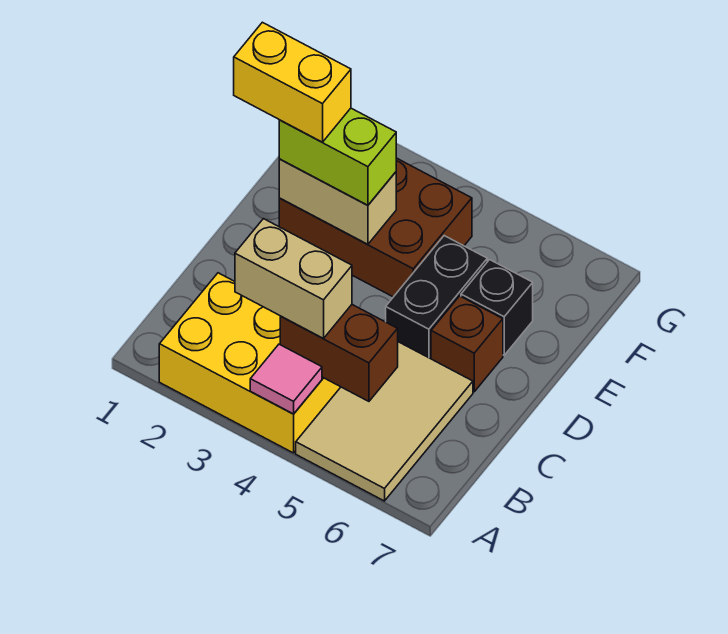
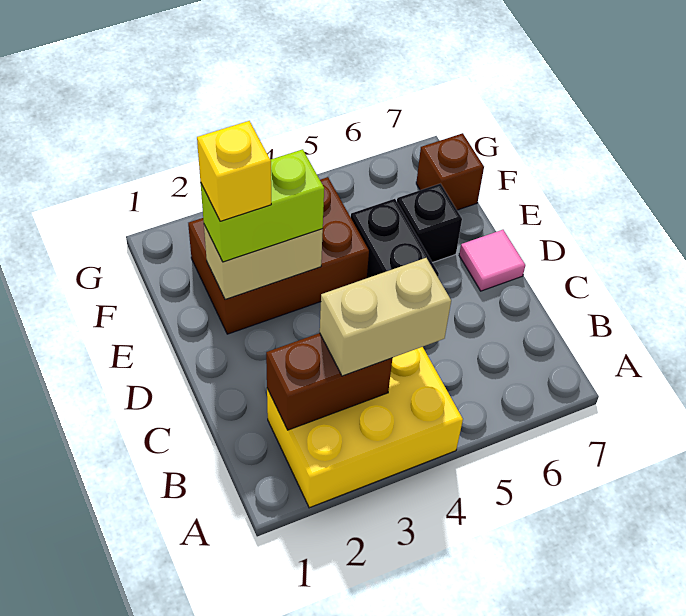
pink 1x1 tile [250,344,322,414] -> pink 1x1 tile moved to [459,230,525,291]
tan 2x3 tile [296,342,473,501] -> none
brown 1x2 brick [280,305,398,401] -> brown 1x2 brick moved to [266,333,392,430]
brown 1x1 brick [431,296,503,392] -> brown 1x1 brick moved to [416,133,484,210]
yellow 1x2 brick [234,22,351,142] -> yellow 1x1 brick [197,121,271,221]

